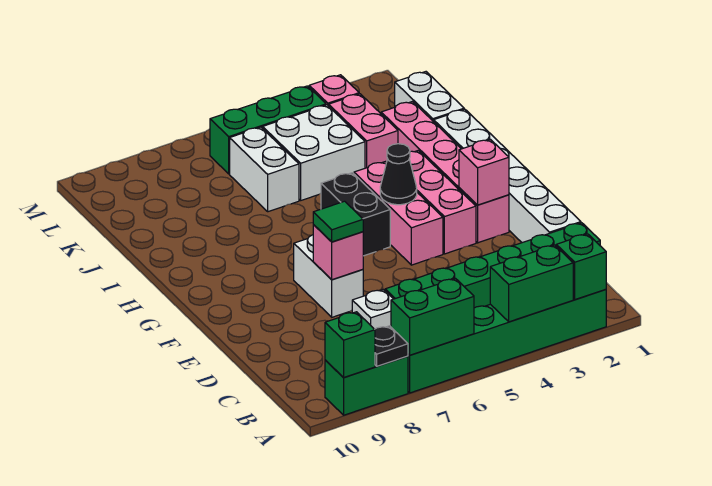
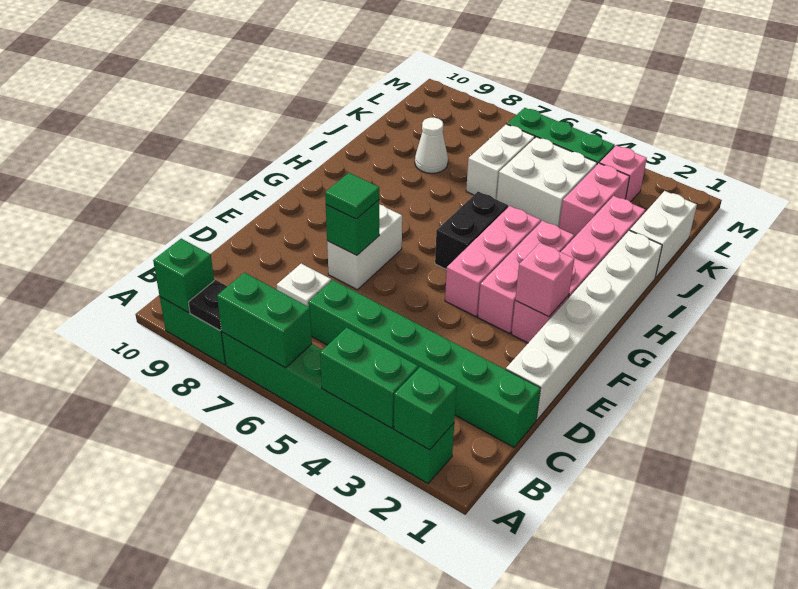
pink 1x1 brick [313,225,363,280] -> green 1x1 brick [326,200,379,255]
black 1x1 cone [380,144,417,205] -> none
none -> white 1x1 cone [415,118,448,173]

